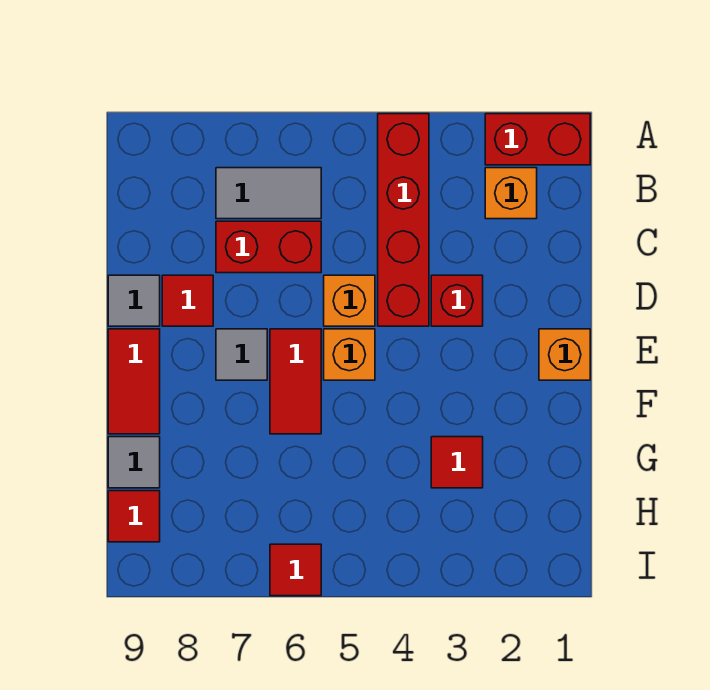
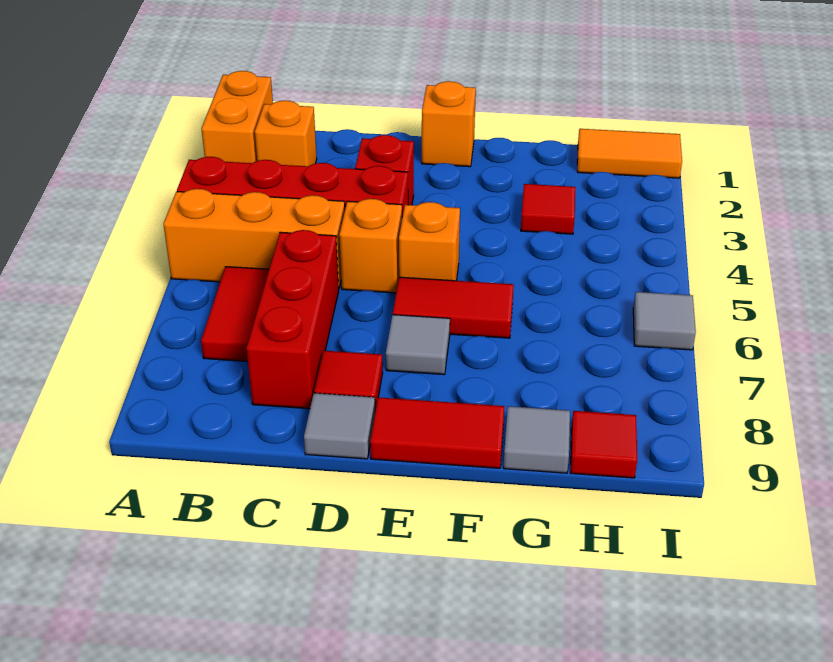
red 1x2 brick [485,114,590,165] -> orange 1x2 brick [201,71,273,163]
none -> orange 1x3 brick [163,189,345,288]
grey 1x2 tile [216,168,321,219] -> red 1x2 tile [201,267,269,361]
red 1x2 brick [216,221,321,273] -> red 1x3 brick [246,230,339,409]
none -> orange 1x2 tile [577,129,682,178]
red 1x1 tile [270,544,321,596] -> grey 1x1 tile [633,292,696,350]

